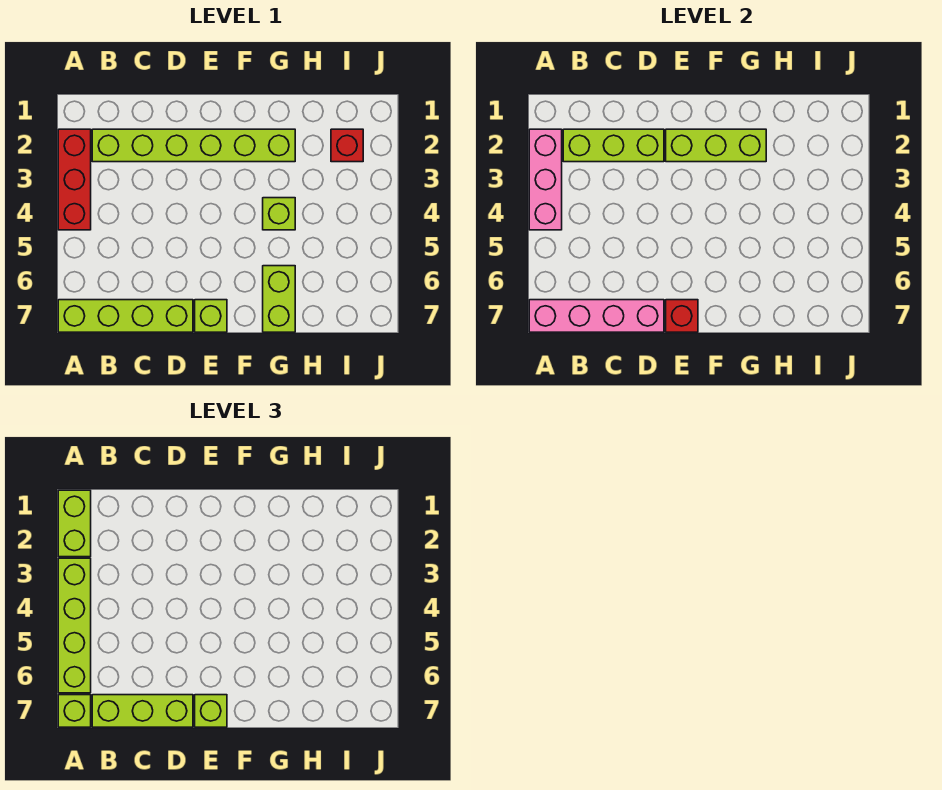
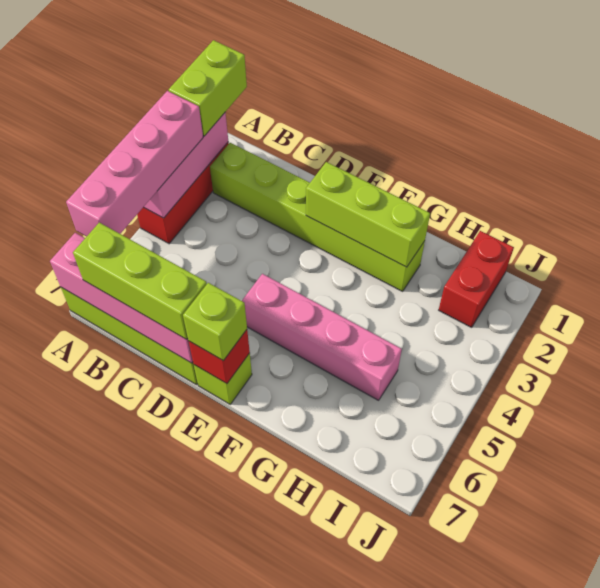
lime 1x4 brick [58,558,91,693] -> pink 1x4 brick [66,91,203,237]
lime 1x1 brick [58,695,91,727] -> none
lime 1x3 brick [563,129,664,162] -> none
none -> pink 1x4 brick [242,274,402,400]
lime 1x1 brick [263,198,295,230] -> none
lime 1x2 brick [263,266,295,332] -> none
red 1x1 brick [331,129,363,162] -> red 1x2 brick [439,231,514,327]

